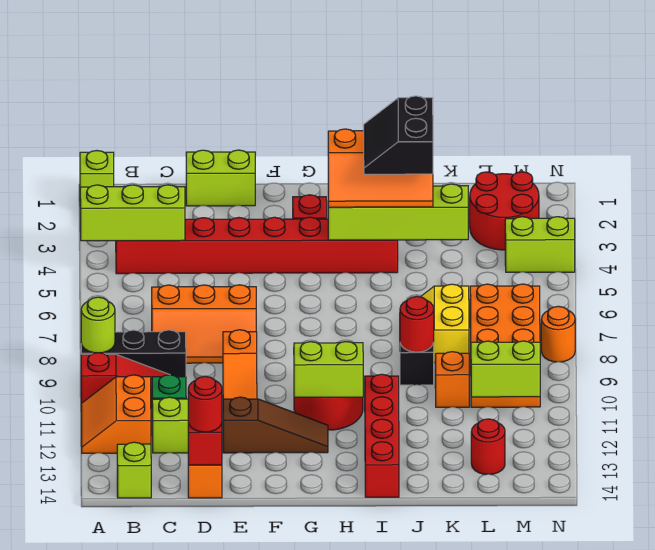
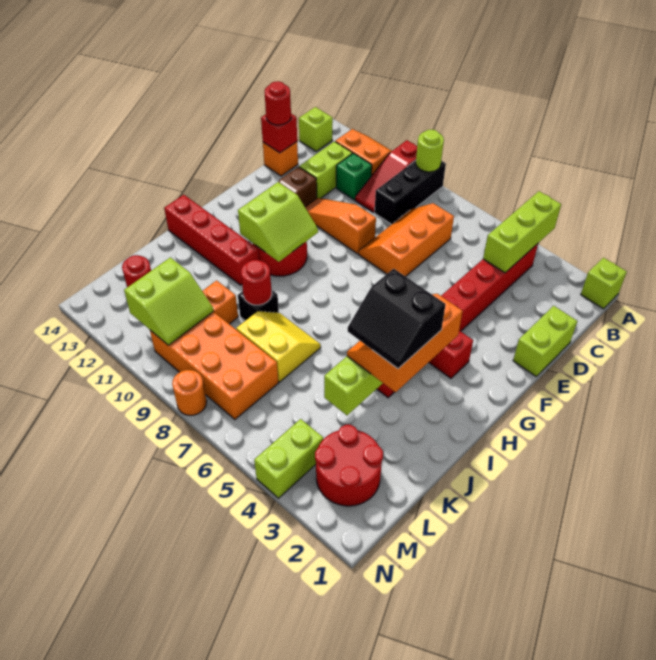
black 2x2 slope [364,96,433,174] -> black 2x2 slope turned to [348,269,446,369]

